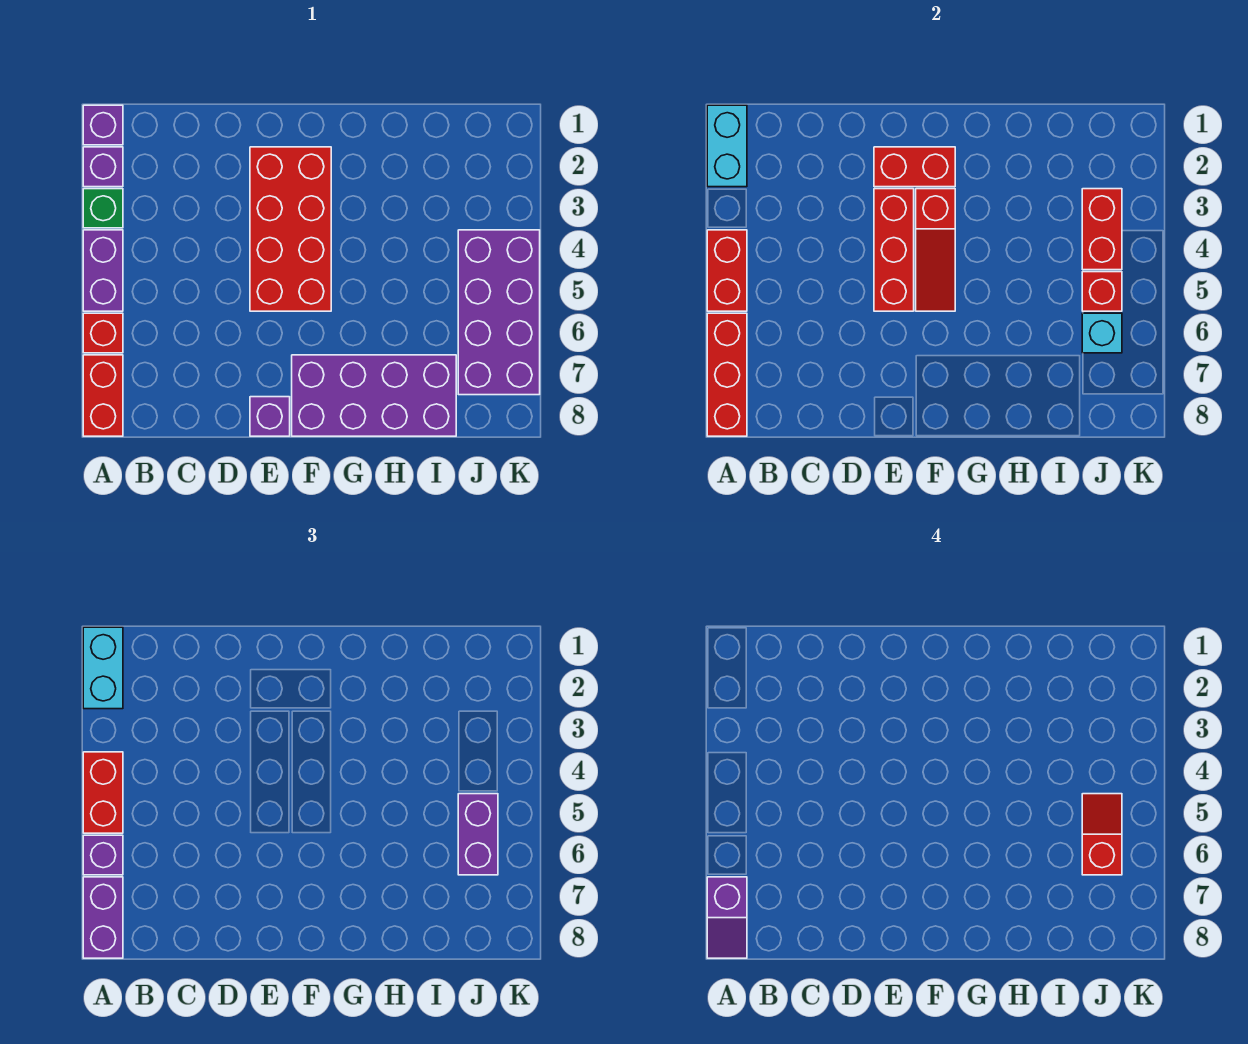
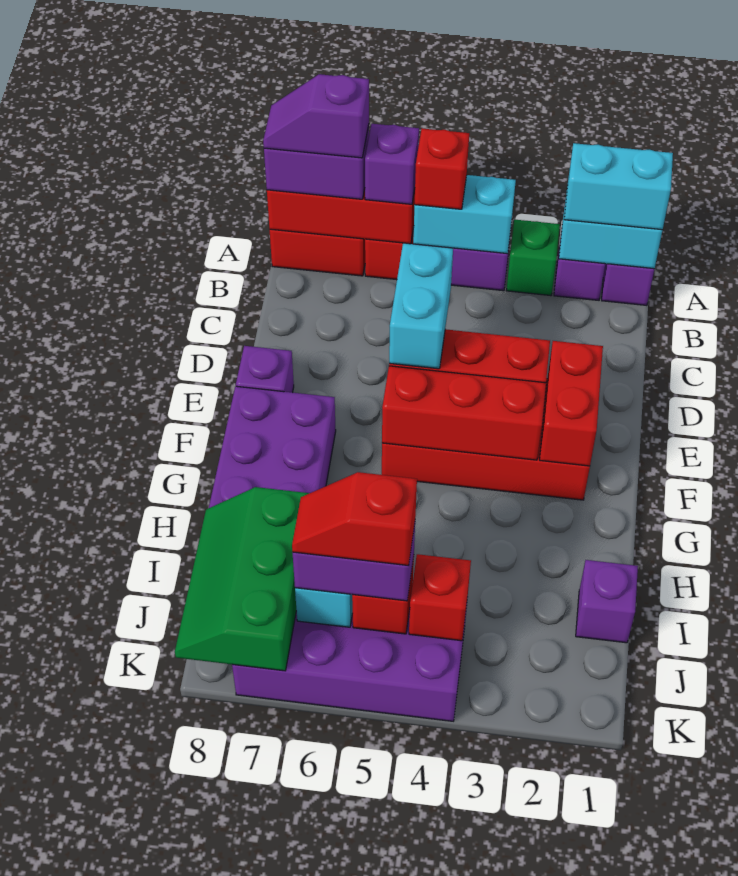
red 1x2 brick [707,230,747,311] -> cyan 1x2 brick [413,175,516,254]
red 1x2 brick [83,752,123,833] -> red 1x1 brick [415,129,469,209]
none -> cyan 1x2 brick [389,243,453,369]
red 1x3 slope [916,189,955,311] -> red 1x3 brick [382,366,546,460]
none -> purple 1x1 brick [576,560,638,643]
none -> green 2x3 slope [175,487,309,671]
red 1x2 brick [1082,189,1122,270] -> red 1x1 brick [409,554,471,641]
red 1x2 slope [1082,794,1122,875] -> red 1x2 slope turned to [292,472,417,566]

